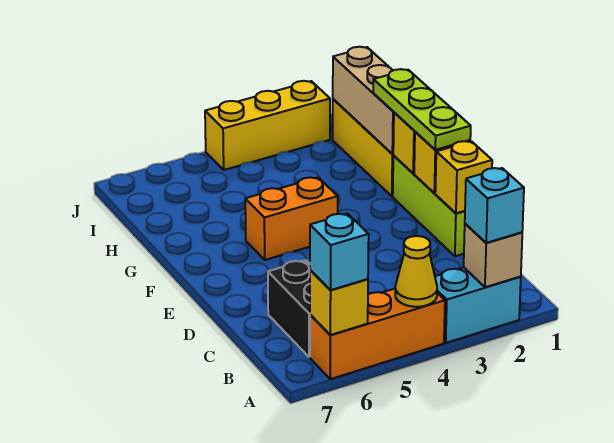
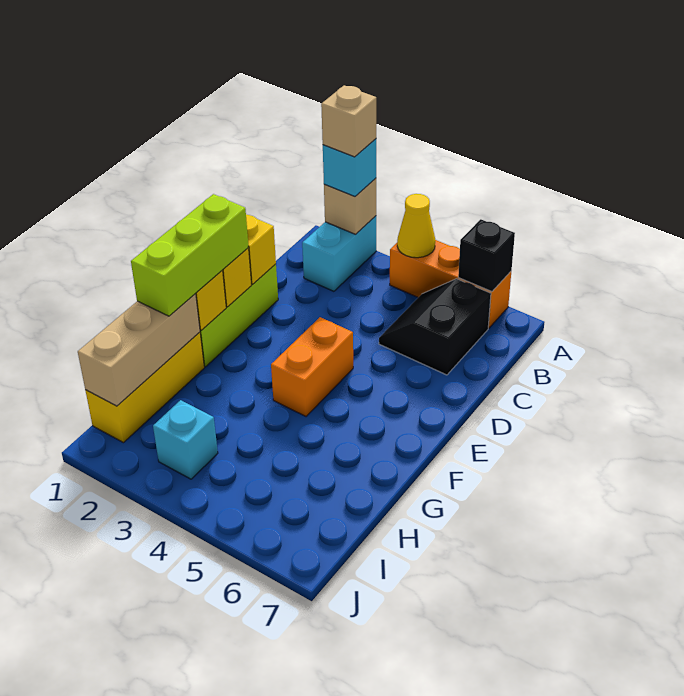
cyan 1x2 brick [435,268,521,343] -> cyan 1x2 brick turned to [302,216,376,291]
none -> tan 1x1 brick [321,85,376,157]
yellow 1x1 brick [310,270,368,335] -> black 1x1 brick [458,219,515,292]
cyan 1x1 brick [310,214,369,290] -> cyan 1x1 brick moved to [153,400,218,479]
lime 1x3 plate [373,69,471,150] -> lime 1x3 brick [131,194,248,316]
orange 1x2 brick [245,177,338,260] -> orange 1x2 brick turned to [271,317,353,416]
yellow 1x3 brick [205,81,330,170] -> none

